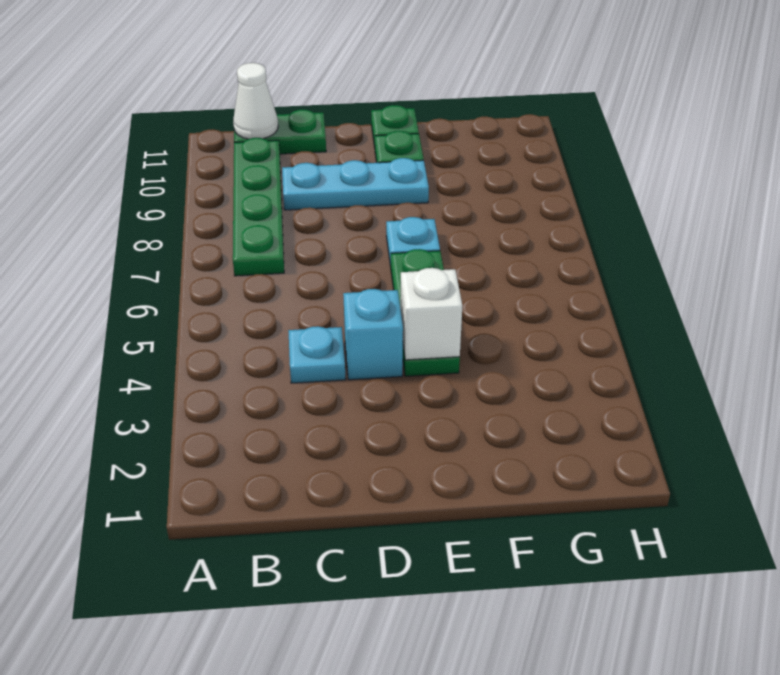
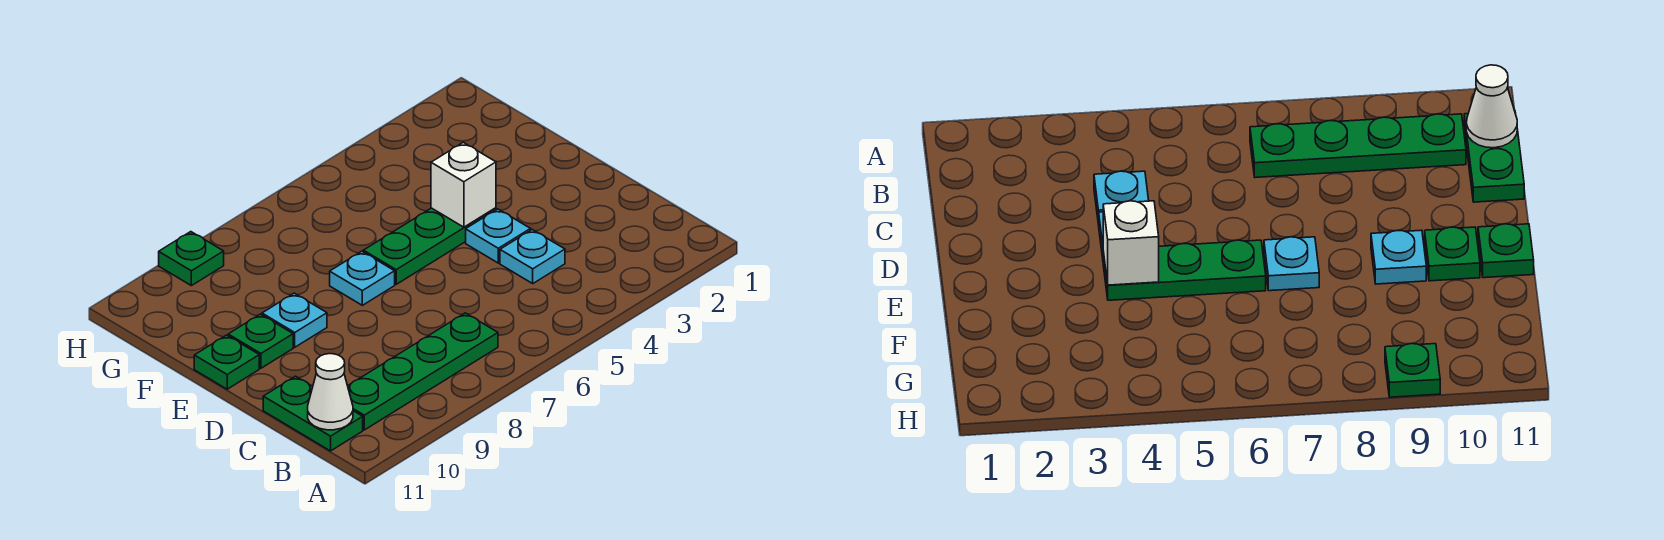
cyan 1x3 plate [282,158,429,210] -> cyan 1x1 plate [262,293,327,347]
cyan 1x1 brick [343,289,403,380] -> cyan 1x1 plate [466,209,531,263]
none -> green 1x1 plate [159,232,224,286]

